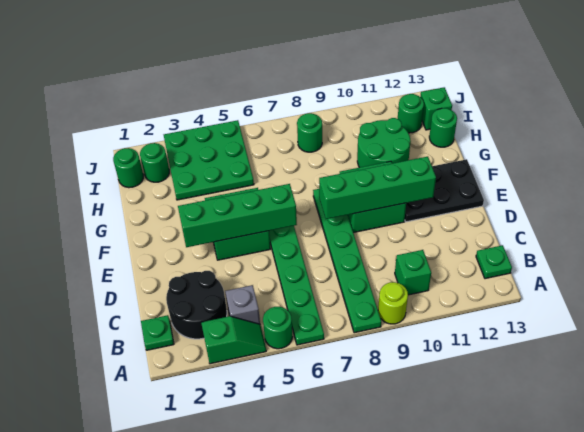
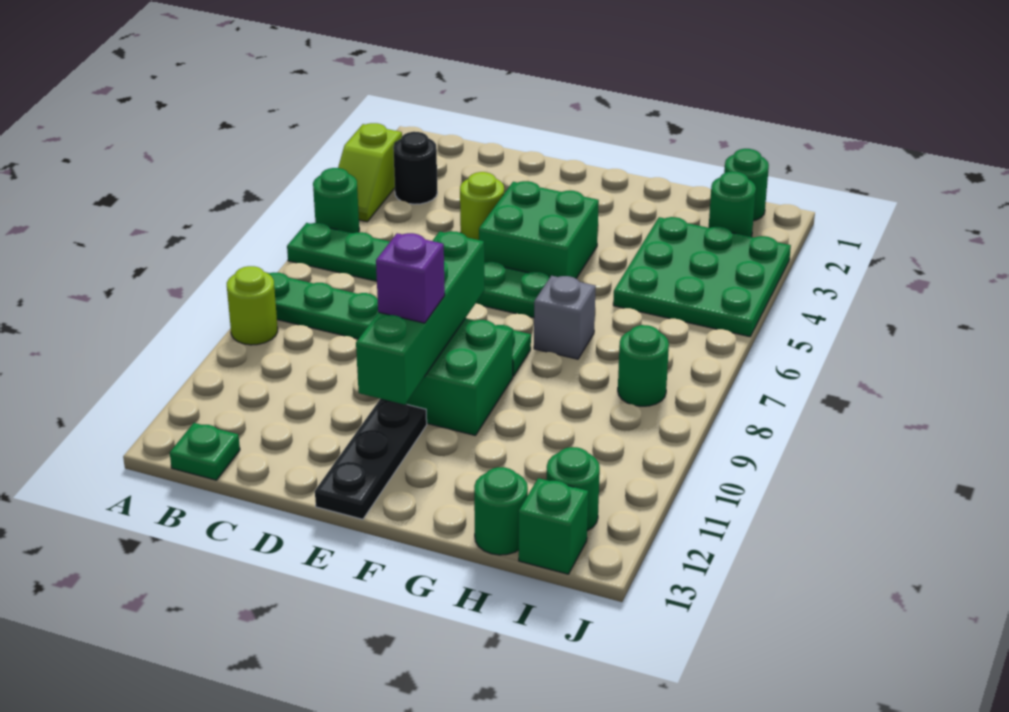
green 1x2 slope [201,316,266,364] -> lime 1x2 slope [338,123,402,222]
green 1x1 plate [141,315,174,350] -> none
black 2x2 round brick [166,271,227,339] -> black 1x1 round brick [393,132,437,204]
grey 1x1 brick [225,285,260,324] -> grey 1x1 brick moved to [534,276,596,359]
green 1x1 brick [395,250,431,295] -> none
none -> lime 1x1 round brick [460,172,504,240]
green 1x4 brick [178,184,297,247] -> none
none -> purple 1x1 brick [376,233,445,323]
black 2x3 plate [405,159,484,222] -> black 1x3 plate [315,399,427,519]
green 2x2 round brick [357,118,411,168] -> none

